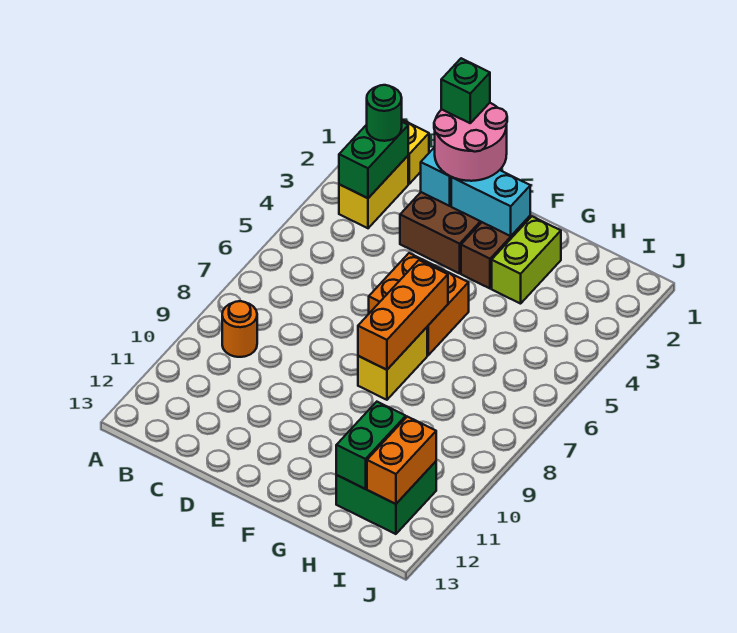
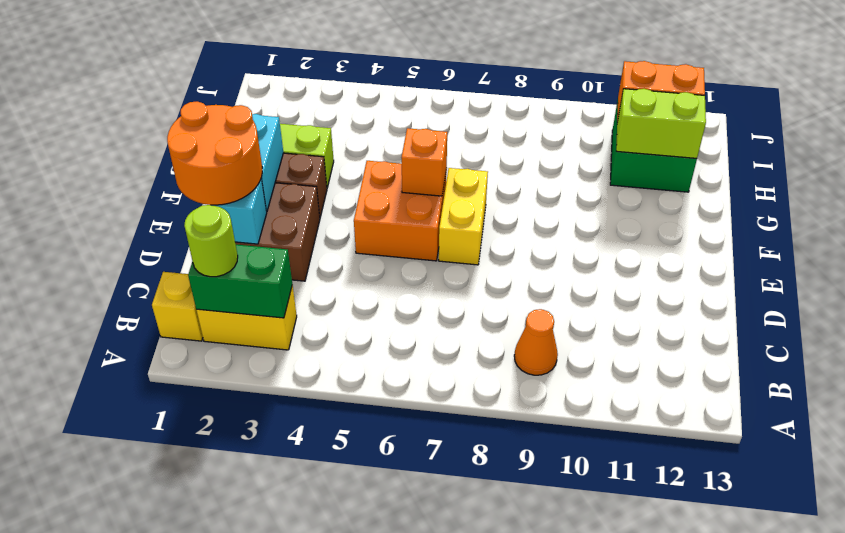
green 1x1 round brick [367,85,402,141] -> lime 1x1 round brick [184,205,238,277]
orange 1x1 round brick [222,301,257,357] -> orange 1x1 cone [514,309,558,375]
pink 2x2 round brick [434,103,507,181] -> orange 2x2 round brick [167,102,262,205]
green 1x1 brick [441,58,490,123] -> none
orange 1x3 brick [358,260,448,370] -> orange 1x1 brick [401,128,447,196]
yellow 1x2 brick [358,327,427,400] -> yellow 1x2 brick turned to [439,168,488,265]
green 1x2 brick [336,402,406,489] -> lime 1x2 brick [616,89,706,158]

